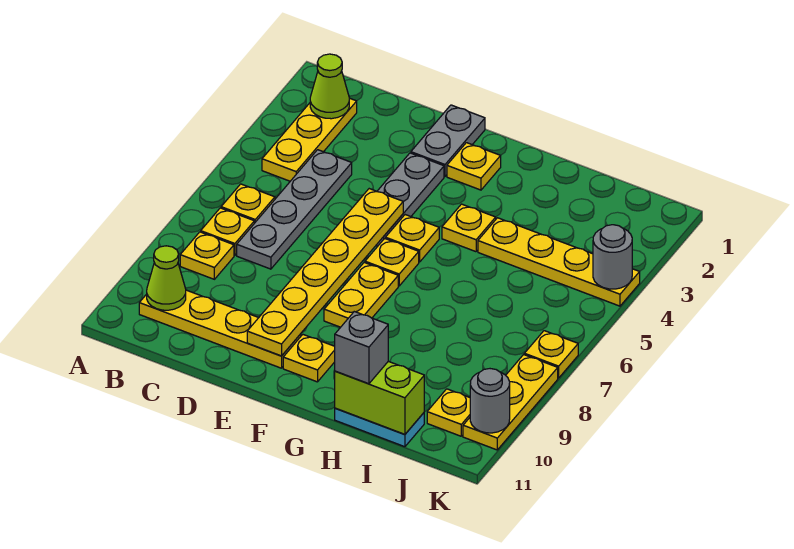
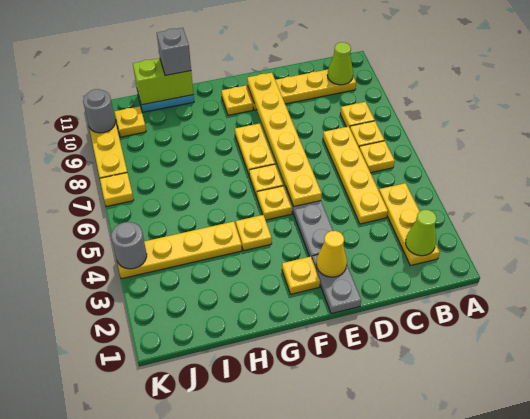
grey 1x4 plate [237,150,352,269] -> yellow 1x4 plate [323,126,388,224]
none -> yellow 1x1 cone [316,231,347,277]

